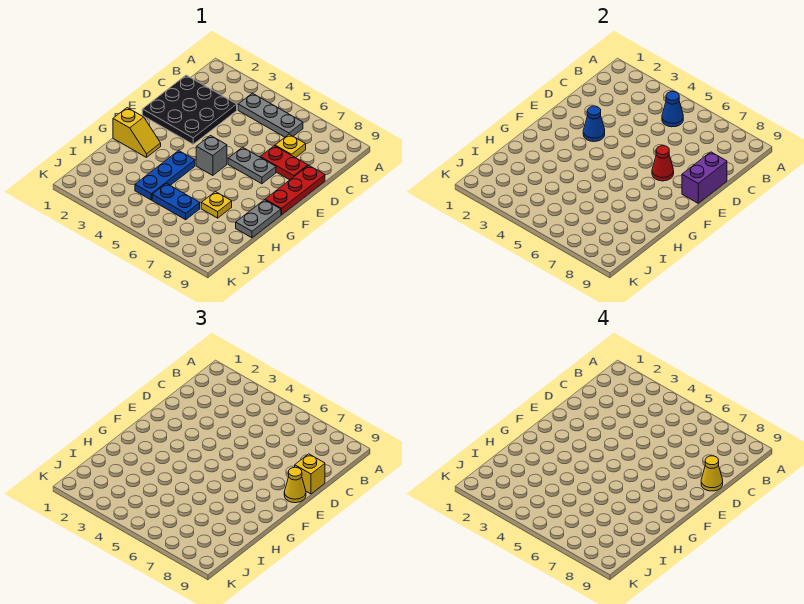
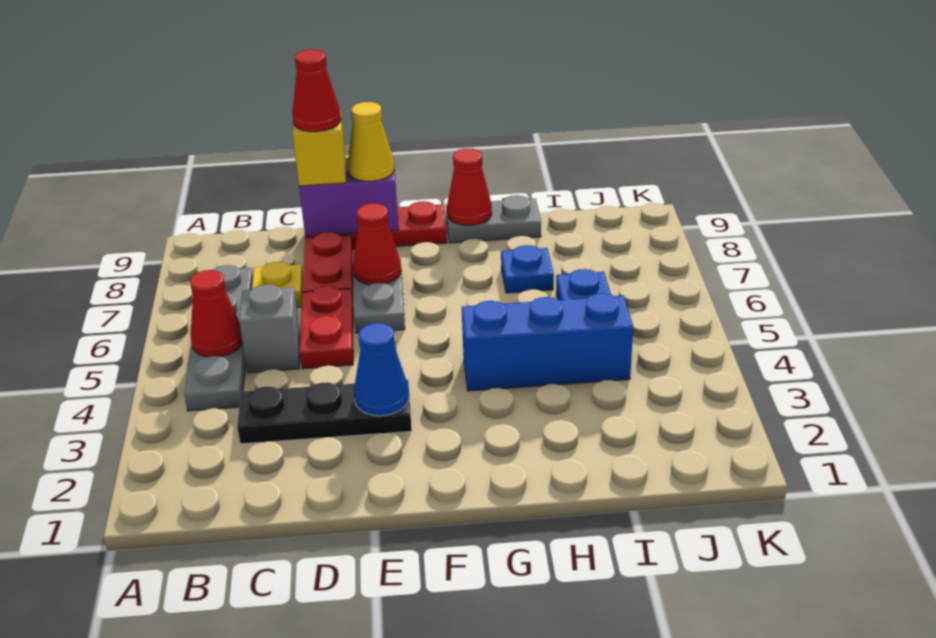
grey 1x3 plate [238,93,303,137] -> grey 1x4 plate [184,265,253,411]
blue 1x1 cone [662,92,683,127] -> red 1x1 cone [190,270,243,357]
black 3x3 plate [142,75,237,144] -> black 1x3 plate [237,380,412,444]
none -> red 1x2 plate [300,286,353,369]
yellow 1x1 cone [701,456,723,491] -> red 1x1 cone [292,49,341,132]
grey 1x1 brick [196,136,227,175] -> grey 1x1 brick moved to [239,285,300,372]
yellow 1x2 slope [113,108,161,157] -> none
blue 1x3 plate [135,151,195,200] -> blue 1x3 brick [462,293,633,391]
none -> red 1x1 cone [447,149,492,225]
yellow 1x1 plate [201,192,232,218] -> blue 1x1 plate [501,245,554,293]

